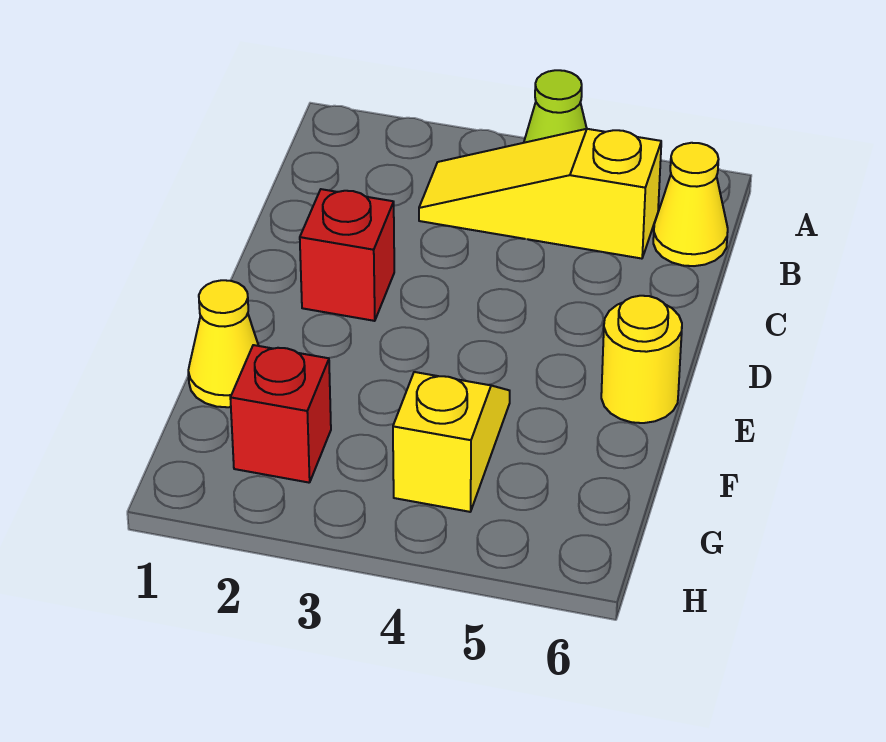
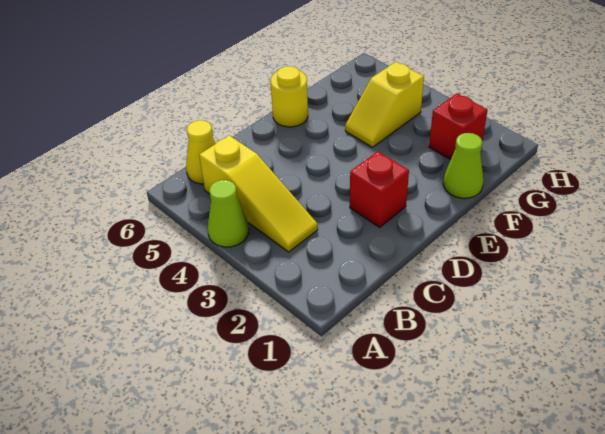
yellow 1x1 cone [188,280,259,407] -> lime 1x1 cone [443,133,484,198]

